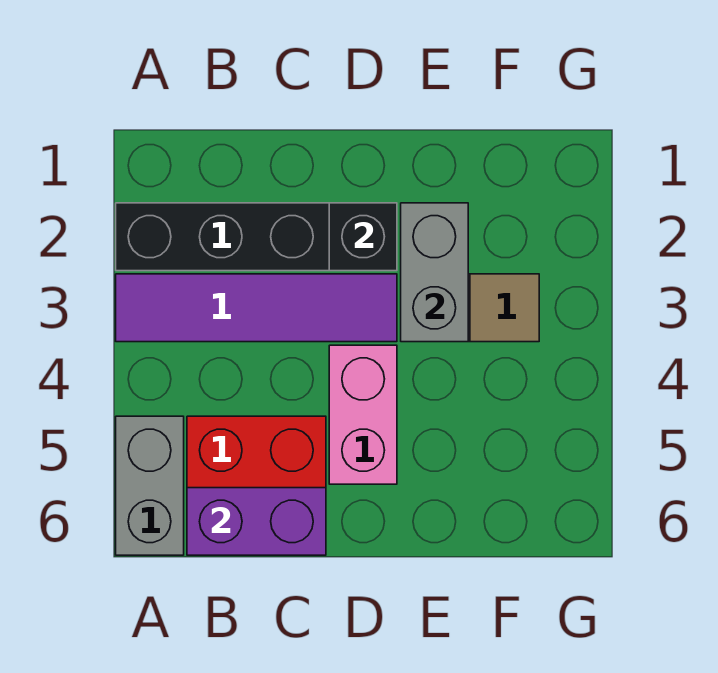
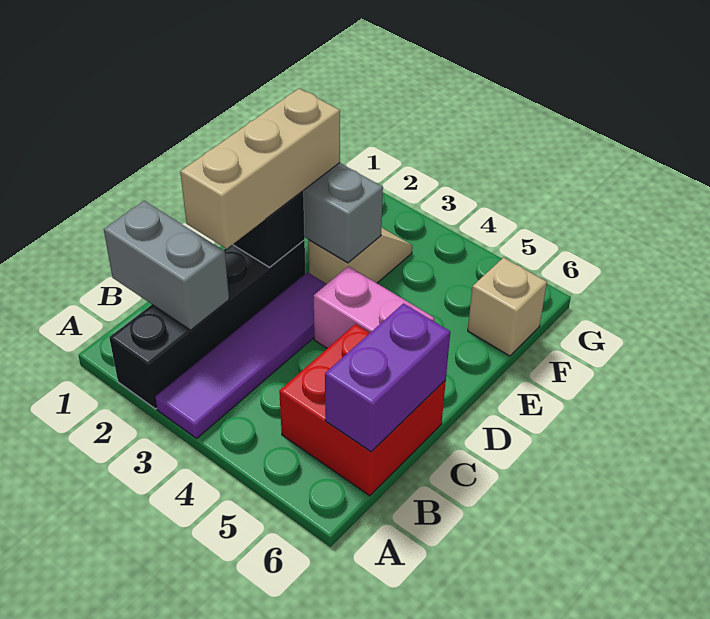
grey 1x2 brick [116,416,184,555] -> grey 1x2 brick moved to [104,201,229,330]
none -> tan 1x3 brick [180,89,340,249]
none -> tan 1x1 brick [468,258,547,356]

